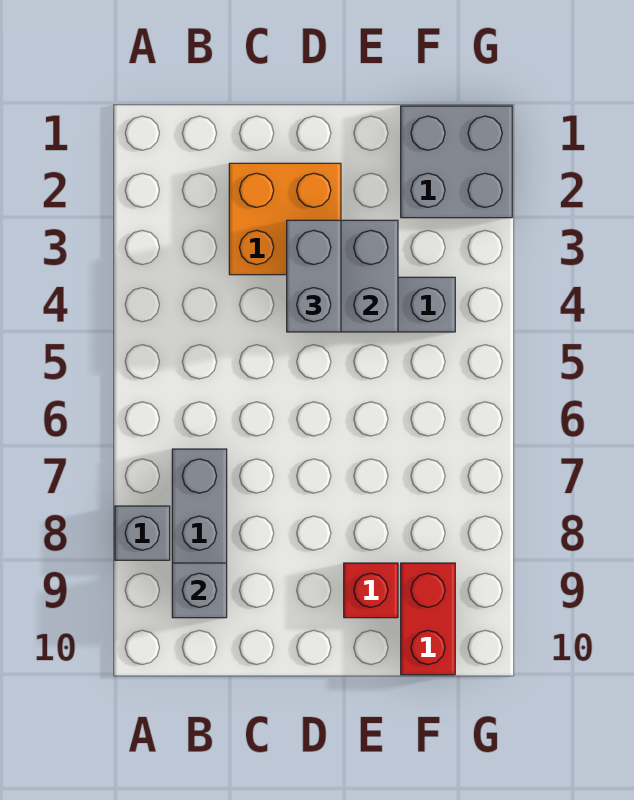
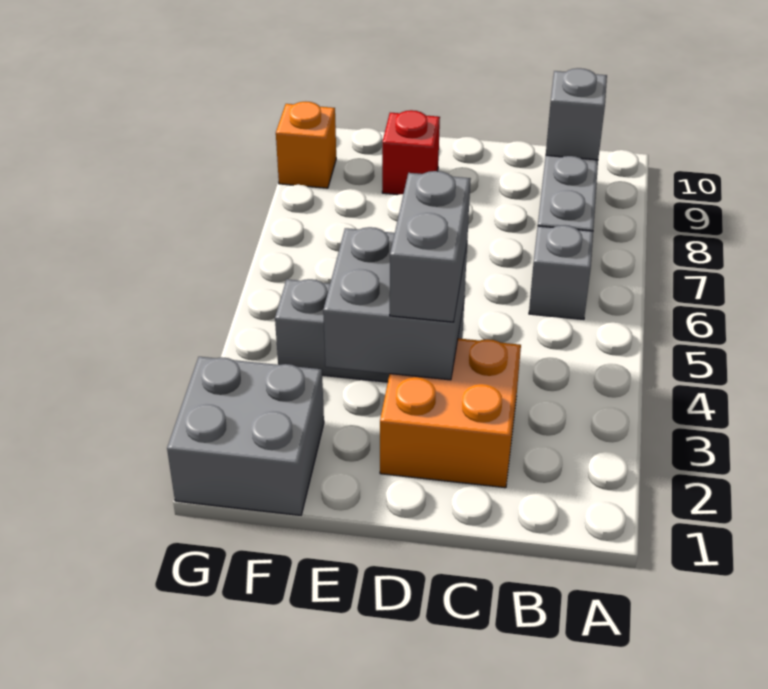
grey 1x1 brick [115,506,170,560] -> grey 1x1 brick moved to [529,225,593,319]
red 1x2 brick [401,563,455,675] -> none
none -> orange 1x1 brick [276,102,336,188]

